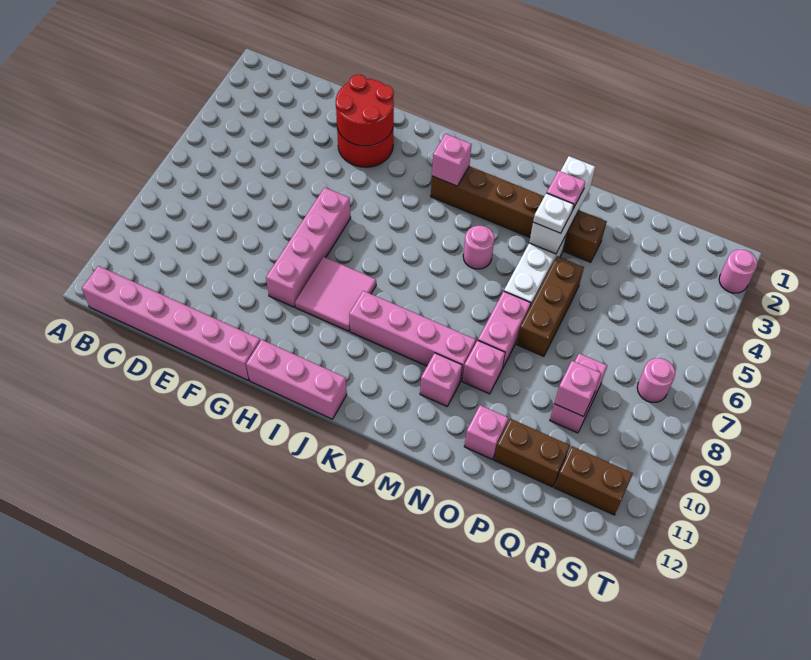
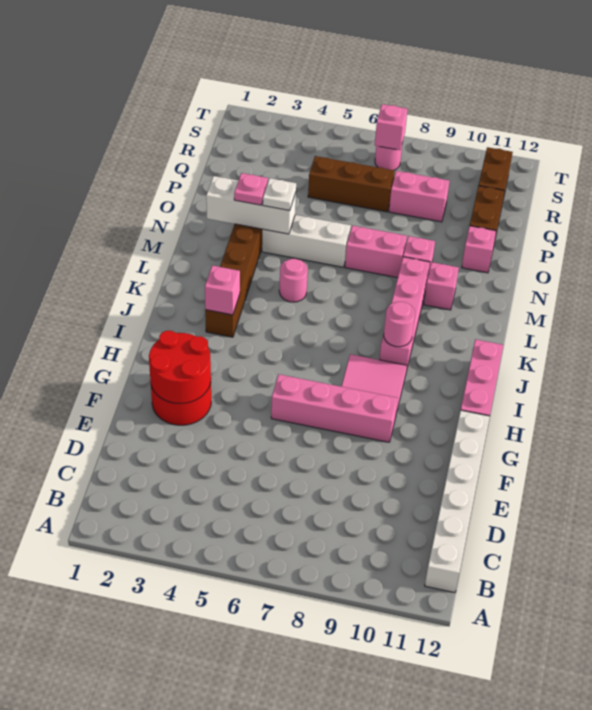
pink 1x6 brick [82,266,260,380] -> white 1x6 brick [425,410,490,593]
brown 1x3 brick [517,256,584,356] -> brown 1x3 brick moved to [308,156,395,212]
pink 1x1 brick [554,361,601,416] -> pink 1x1 brick moved to [375,104,407,150]
pink 1x1 round brick [719,250,757,293] -> pink 1x1 round brick moved to [384,302,415,347]

